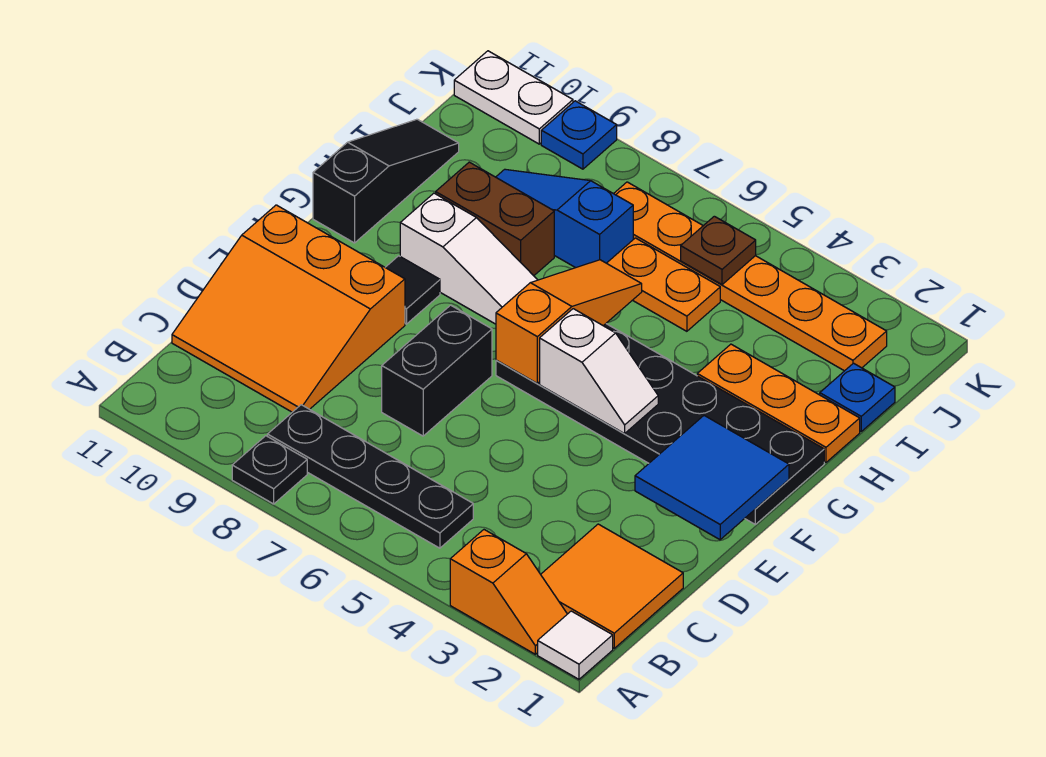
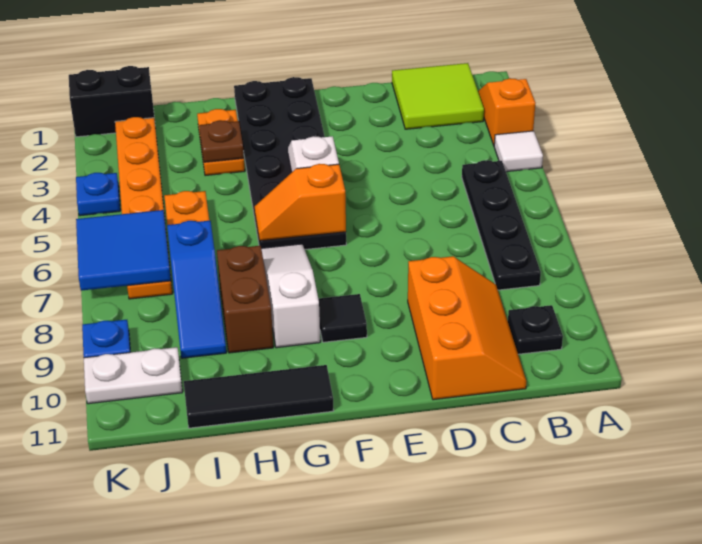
white 1x1 tile [538,611,613,679] -> white 1x1 tile moved to [494,131,543,172]
black 1x1 plate [232,436,307,504] -> black 1x1 plate moved to [508,305,563,354]
orange 2x2 tile [541,524,683,648] -> lime 2x2 tile [392,63,484,129]
orange 3x3 slope [172,205,405,412] -> orange 2x3 slope [408,256,526,400]
black 1x2 brick [382,305,492,436] -> black 1x2 brick moved to [69,66,154,137]
blue 2x2 tile [635,416,789,540] -> blue 2x2 tile moved to [76,210,171,291]
orange 1x3 slope [496,260,642,383] -> orange 1x2 slope [255,164,346,241]
black 1x3 slope [313,119,459,243] -> black 1x3 tile [184,365,334,428]
orange 1x3 plate [697,344,860,462] -> orange 1x2 plate [197,109,245,176]
blue 1x1 plate [820,363,895,431] -> blue 1x1 plate moved to [76,173,120,216]
brown 1x1 plate [681,216,756,285] -> brown 1x1 plate moved to [199,120,244,162]
white 1x2 plate [454,51,573,144] -> white 1x2 plate turned to [84,347,182,404]

